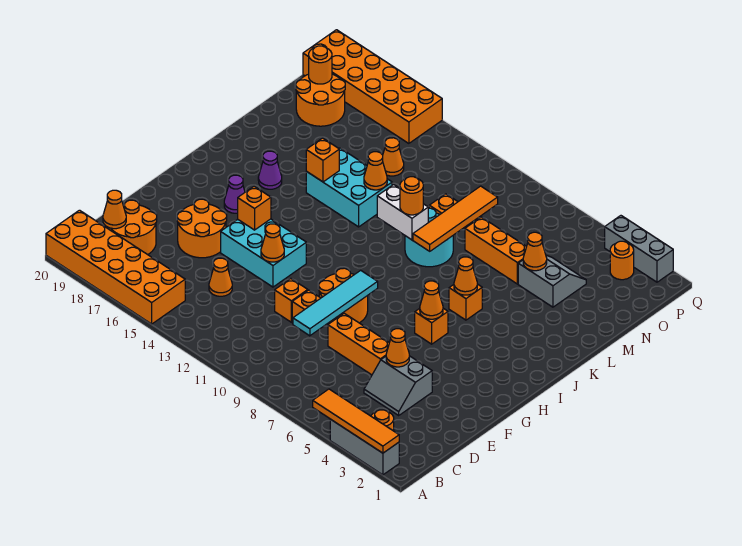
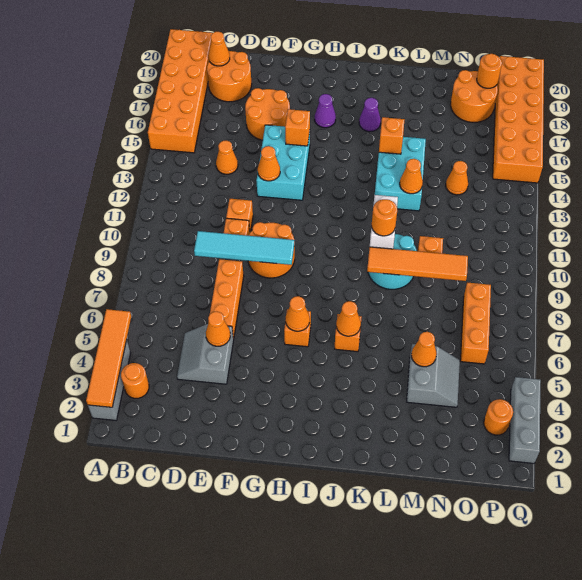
orange 1x3 brick [465,217,527,284] -> orange 1x3 brick moved to [461,283,491,364]

